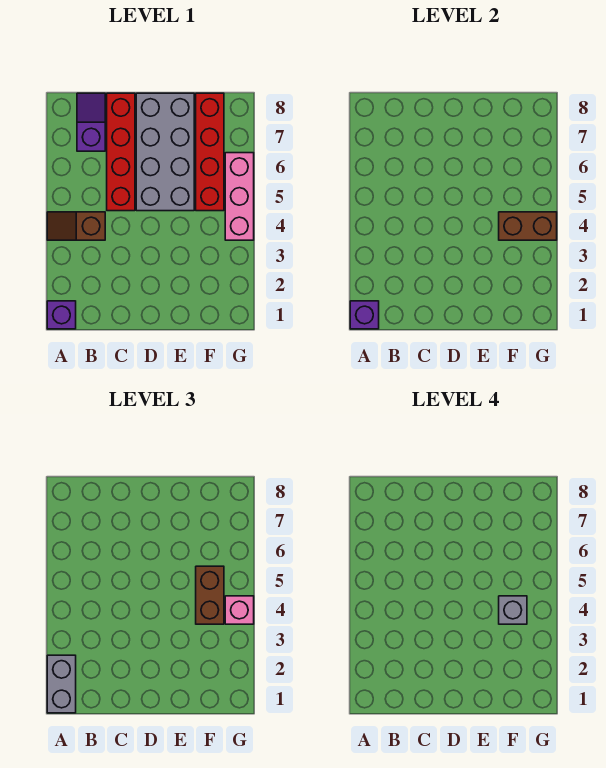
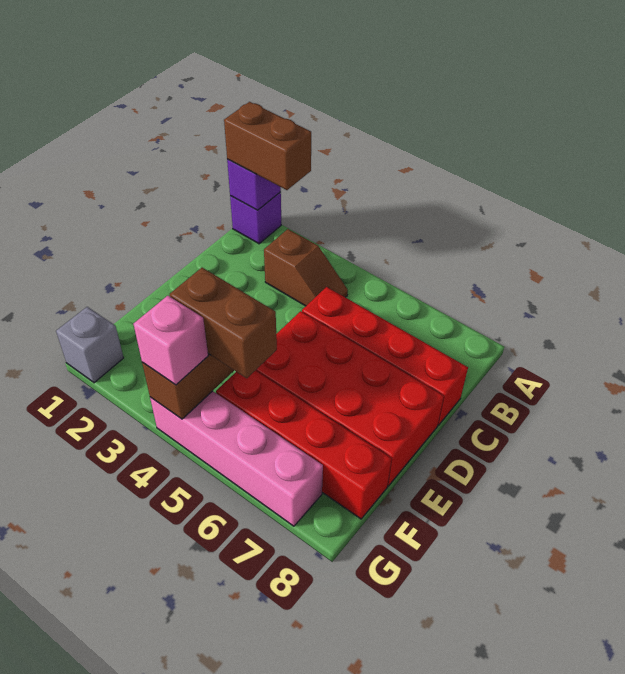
grey 1x2 brick [47,655,76,713] -> brown 1x2 brick [224,102,311,190]
brown 1x2 slope [47,212,105,240] -> brown 1x2 slope turned to [264,229,348,306]
purple 1x2 slope [77,93,105,151] -> none
grey 2x4 brick [136,93,194,211] -> red 2x4 brick [255,311,444,486]
grey 1x1 brick [499,596,527,624] -> grey 1x1 brick moved to [56,307,124,383]
pink 1x3 brick [225,153,254,240] -> pink 1x4 brick [150,391,323,526]

